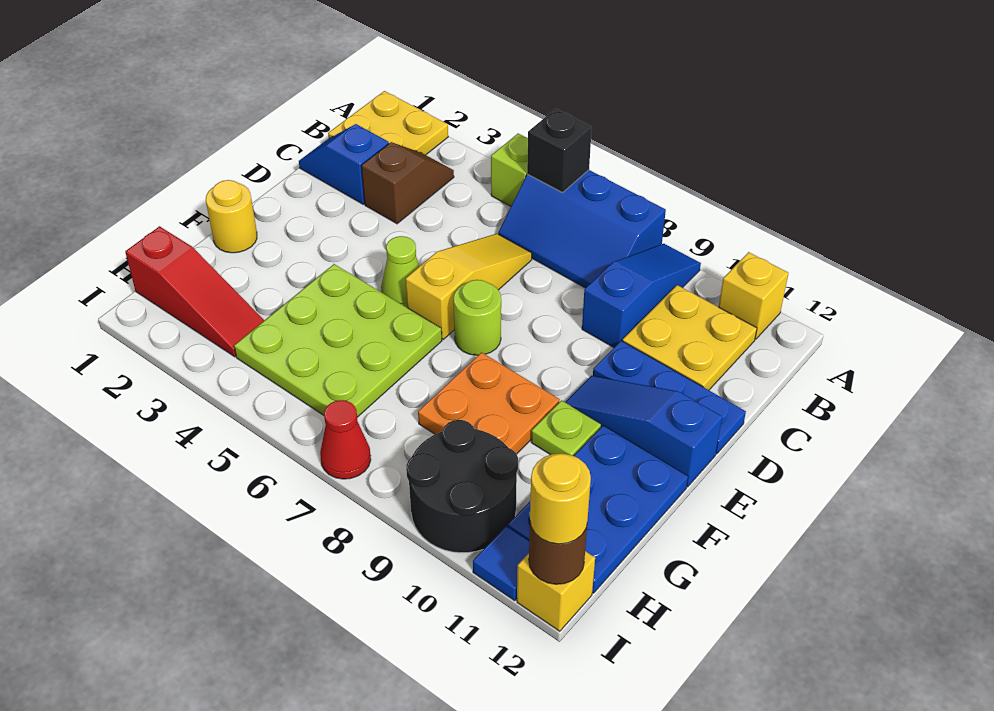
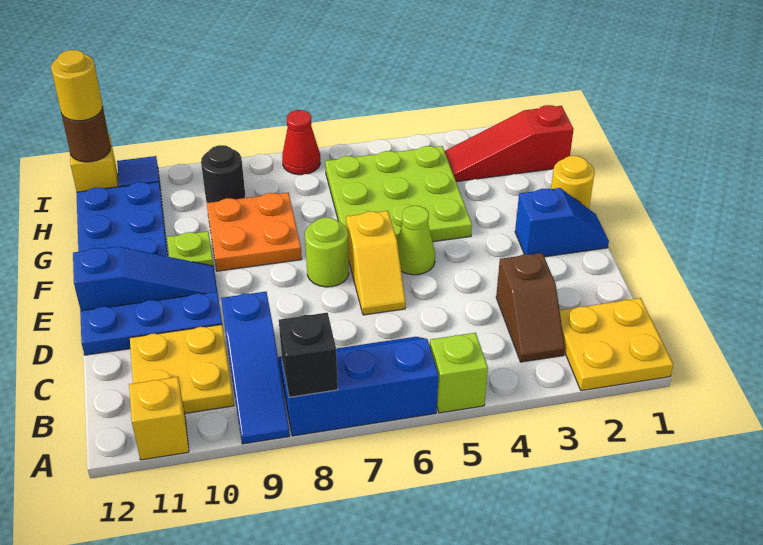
black 1x1 brick [527,109,592,193] -> black 1x1 brick moved to [279,313,338,397]
blue 1x2 slope [299,124,389,204] -> blue 1x2 slope moved to [515,188,609,257]
yellow 1x3 slope [406,234,532,339] -> yellow 1x2 slope [346,211,406,315]
black 2x2 round brick [406,420,518,553] -> black 1x1 round brick [201,145,245,203]

